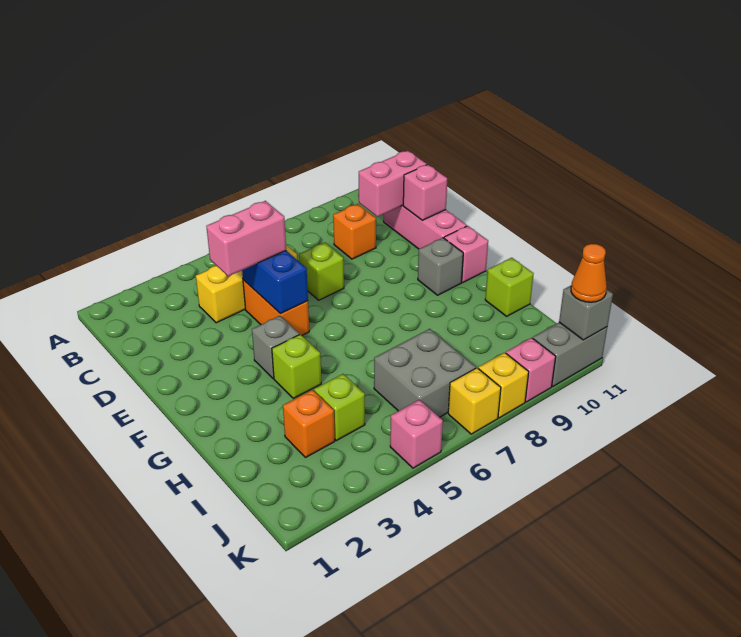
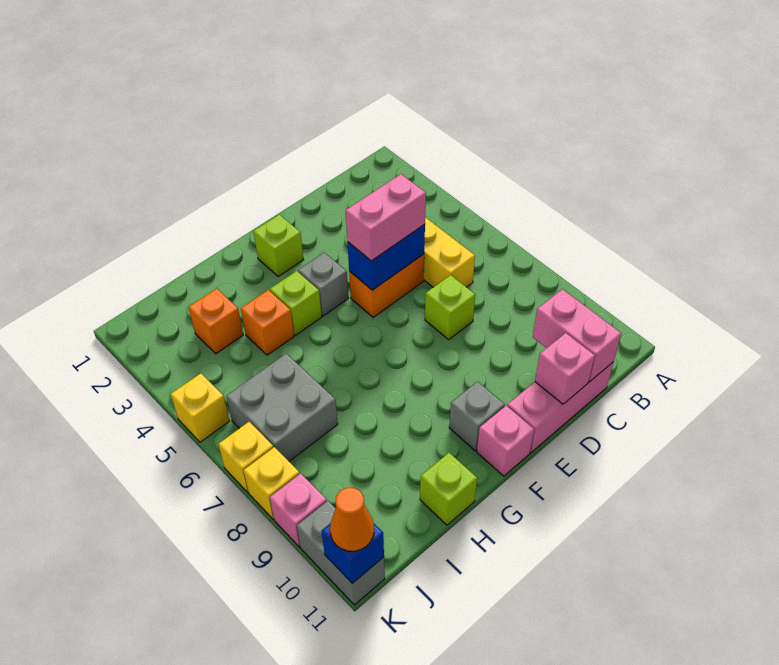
orange 1x1 brick [333,204,376,259] -> orange 1x1 brick moved to [241,290,294,355]
pink 1x2 brick [206,201,286,276] -> pink 1x2 brick turned to [346,174,426,261]
lime 1x1 brick [314,374,365,441] -> lime 1x1 brick moved to [253,215,304,276]
pink 1x1 brick [390,400,443,468] -> yellow 1x1 brick [171,373,229,442]
grey 1x1 brick [559,286,613,340] -> blue 1x1 brick [322,524,384,583]

